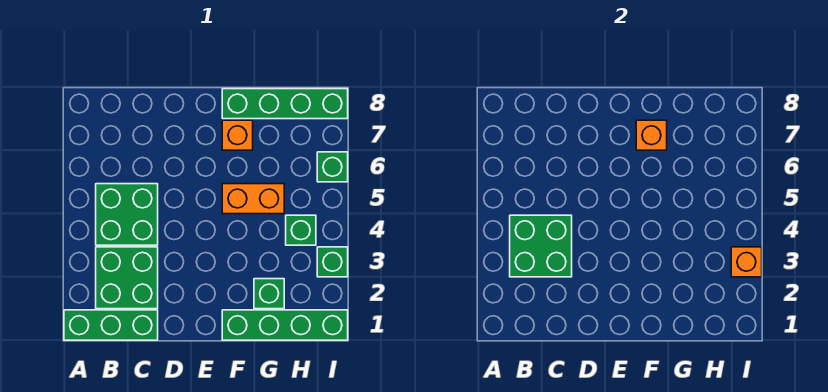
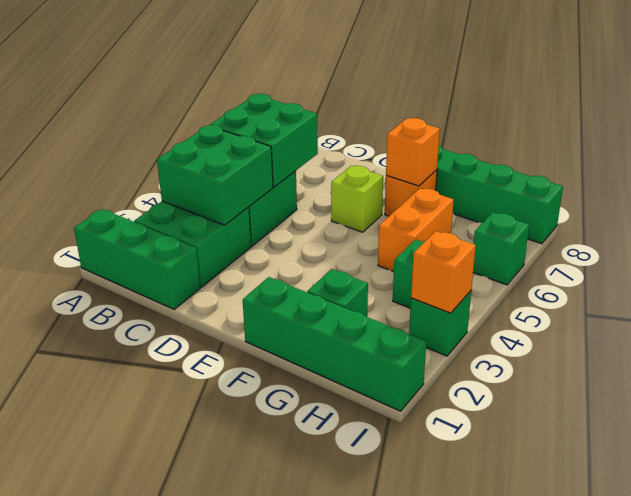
none -> green 2x2 brick [210,94,318,187]
none -> lime 1x1 brick [331,166,383,232]
orange 1x2 brick [222,184,284,214] -> orange 1x2 brick turned to [378,188,454,272]

